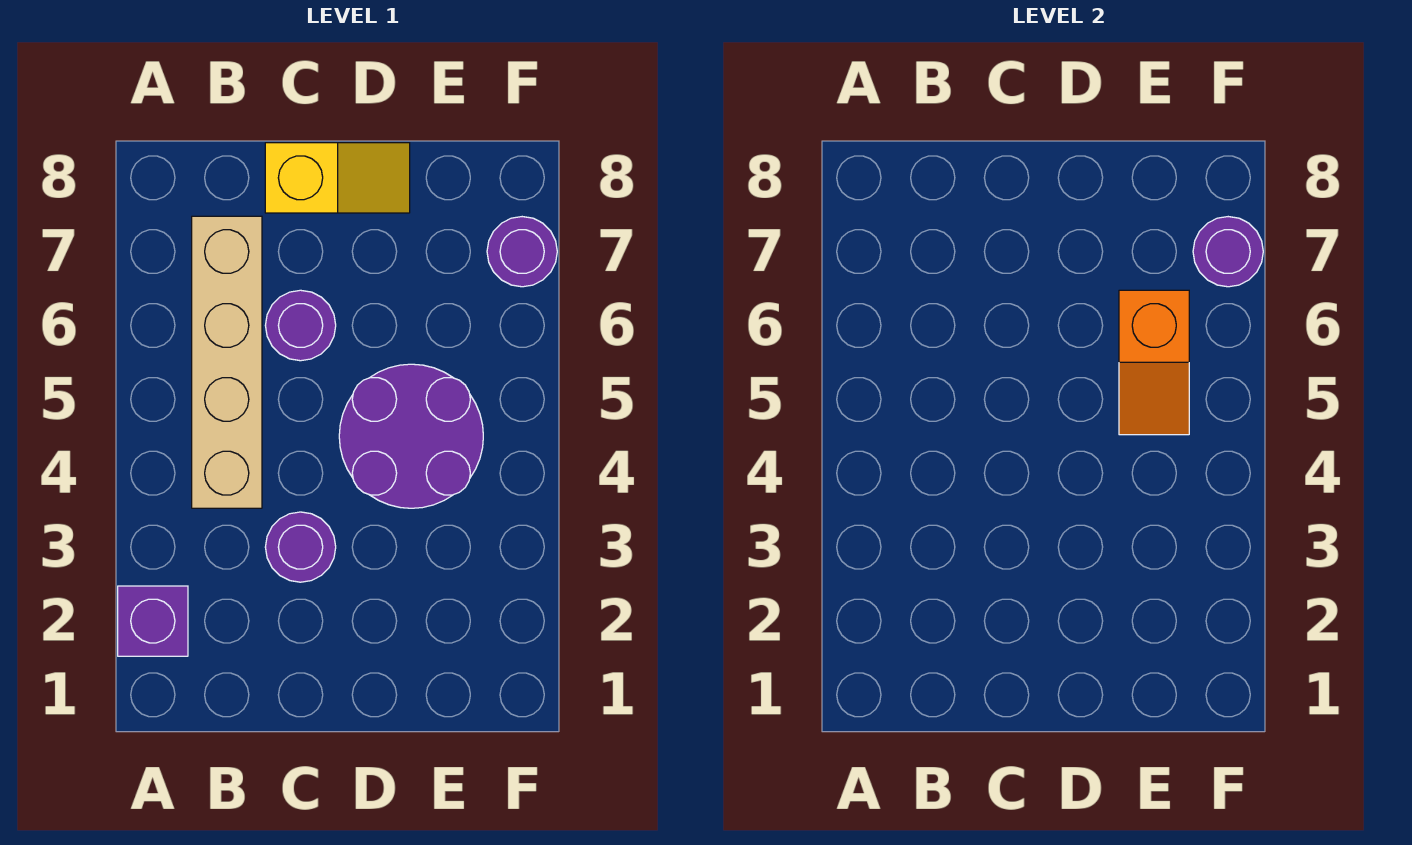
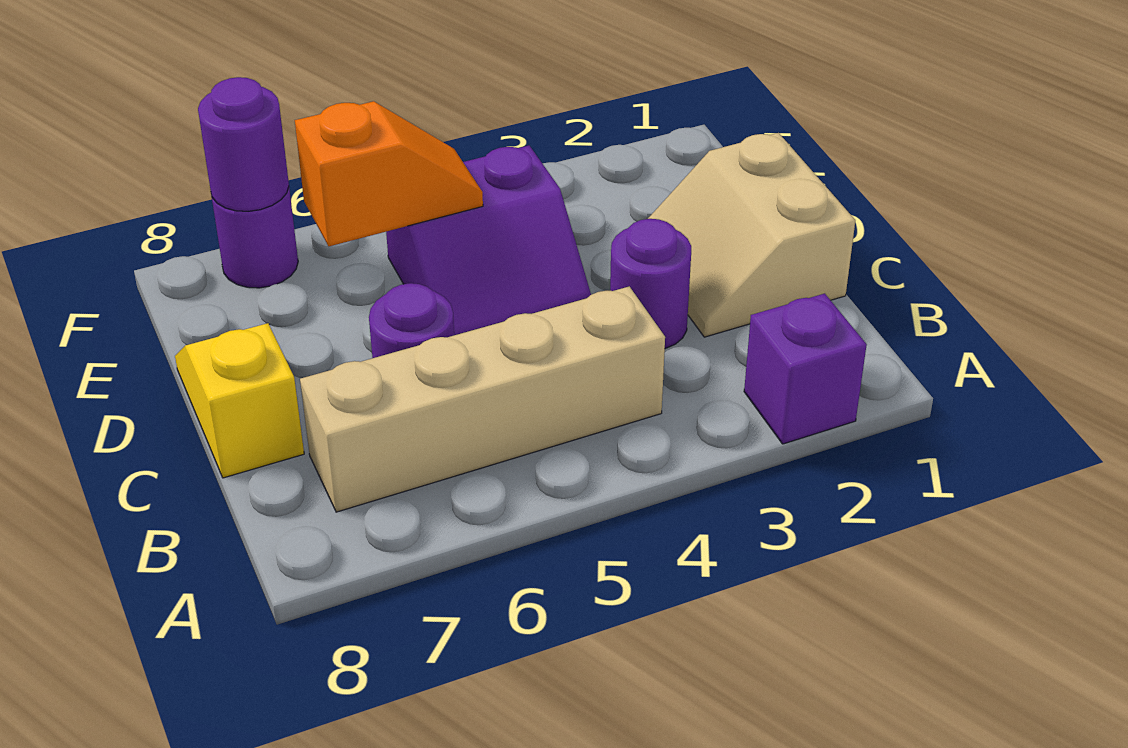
none -> tan 2x2 slope [648,133,855,337]
purple 2x2 round brick [339,364,483,508] -> purple 2x2 slope [386,145,591,335]

